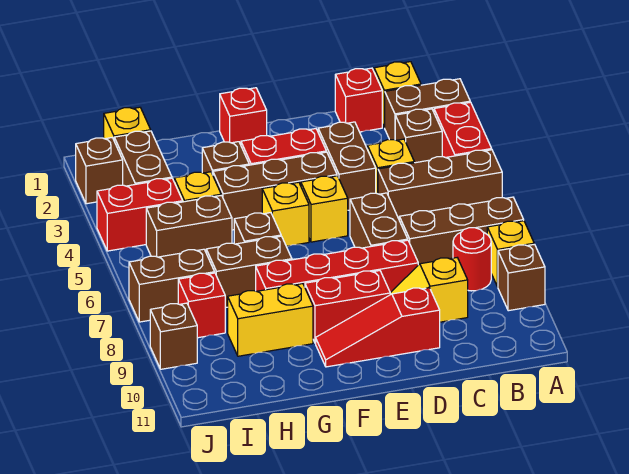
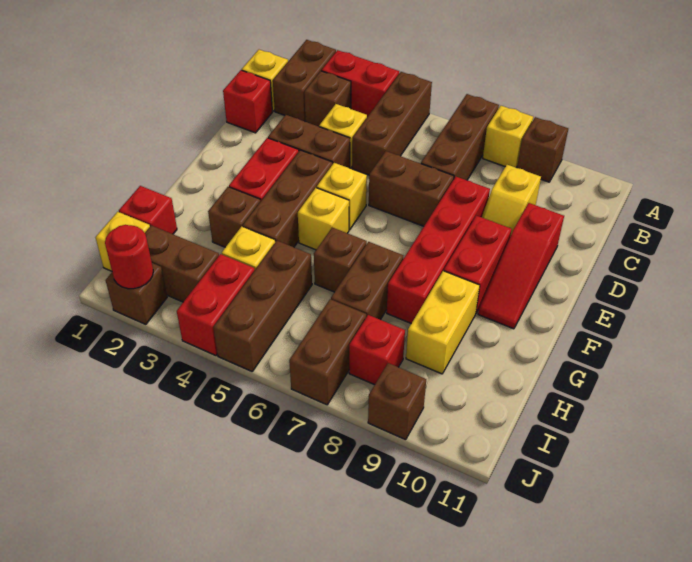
red 1x1 round brick [453,228,491,291] -> red 1x1 round brick moved to [105,225,153,289]
red 1x1 brick [220,88,267,145] -> red 1x1 brick moved to [119,186,177,234]
brown 1x2 brick [146,195,232,257] -> brown 1x3 brick [213,241,312,371]

